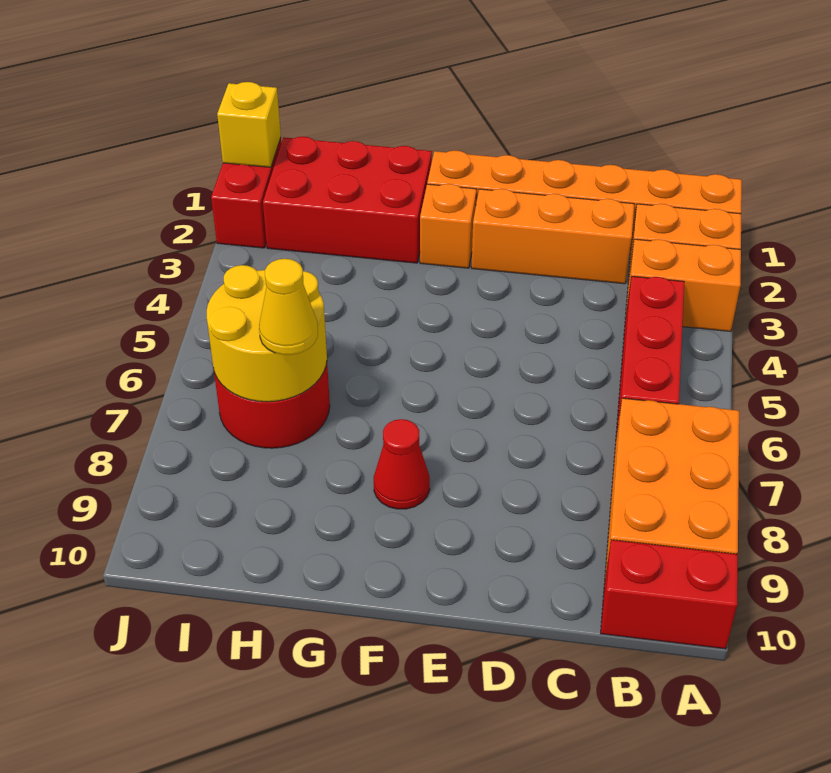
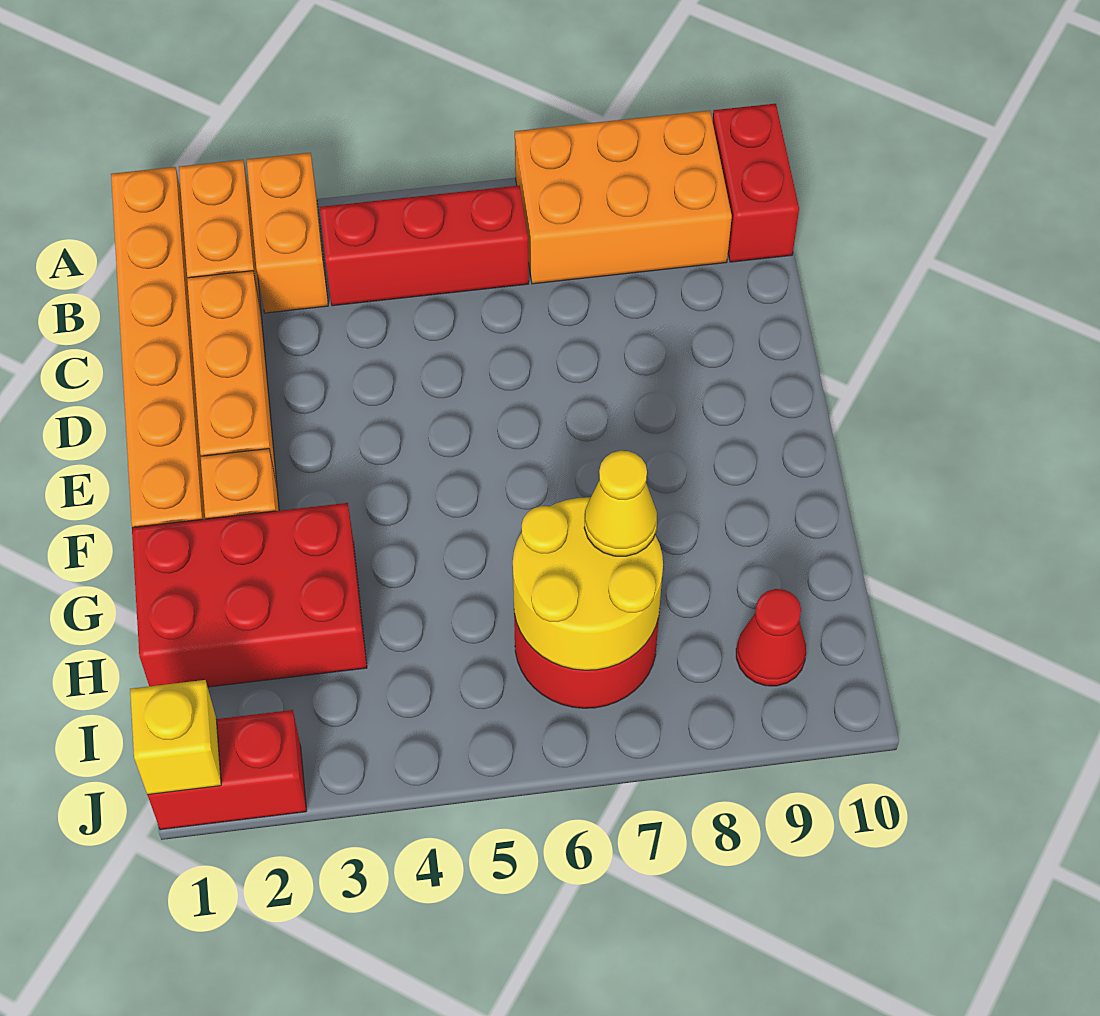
red 1x1 cone [374,419,430,509] -> red 1x1 cone moved to [736,589,806,686]
red 2x3 brick [263,137,432,263] -> red 2x3 brick turned to [132,503,367,687]

